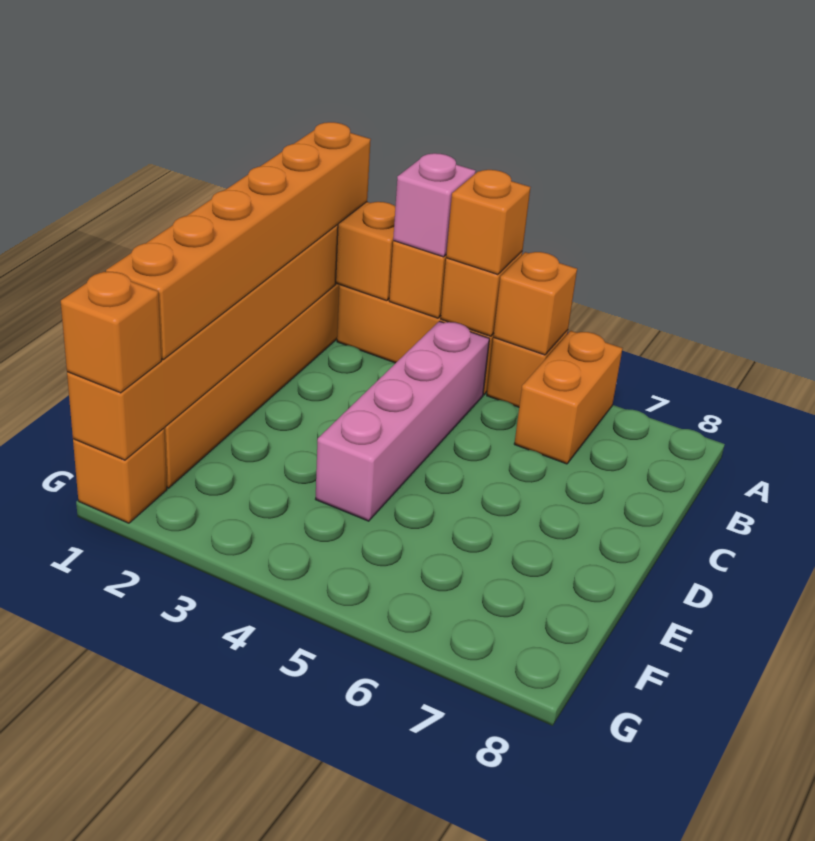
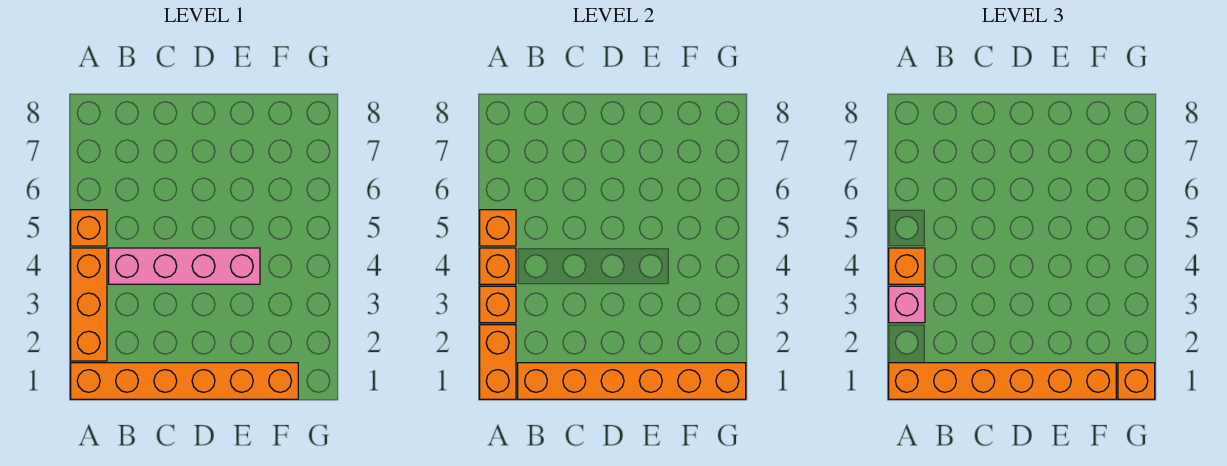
orange 1x2 brick [514,331,623,464] -> none
orange 1x1 brick [73,428,167,523] -> none

